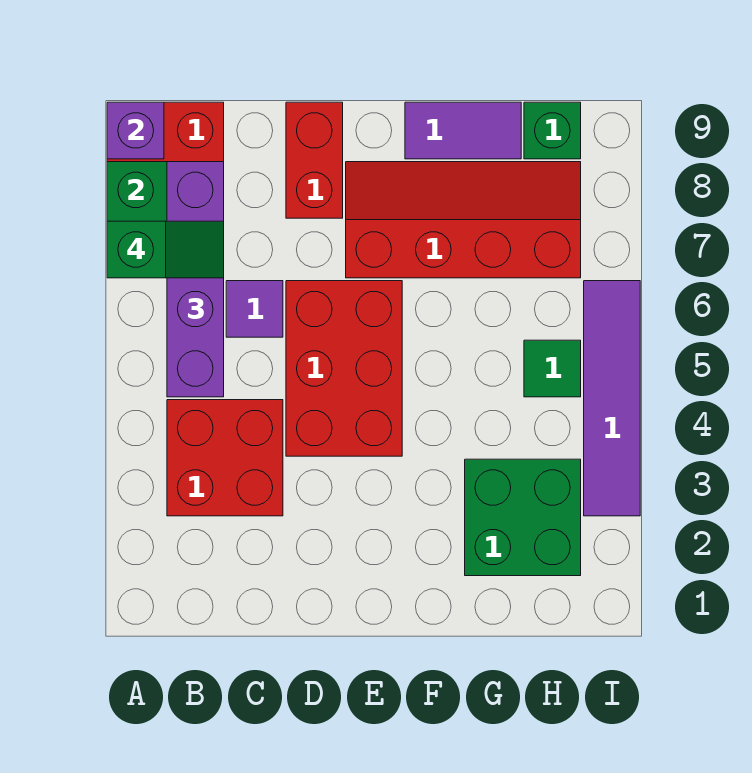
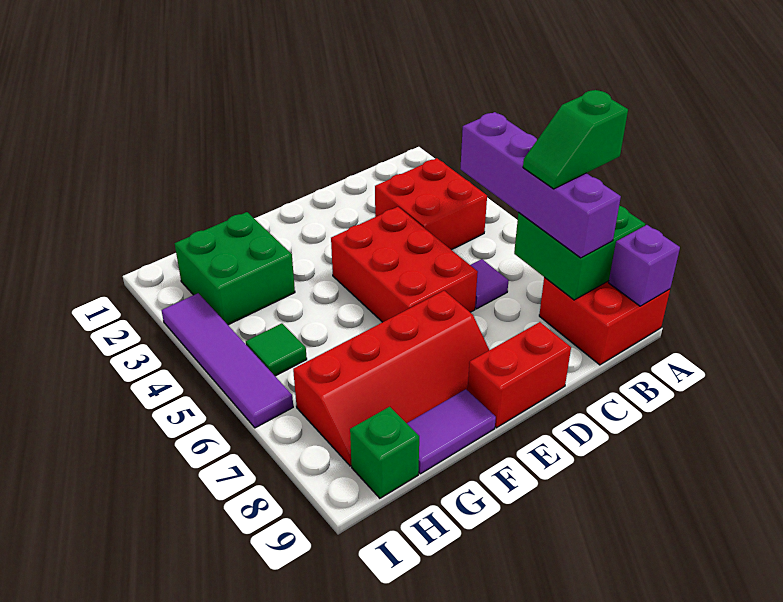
red 1x2 brick [286,102,343,218] -> red 1x2 brick turned to [468,322,571,428]

